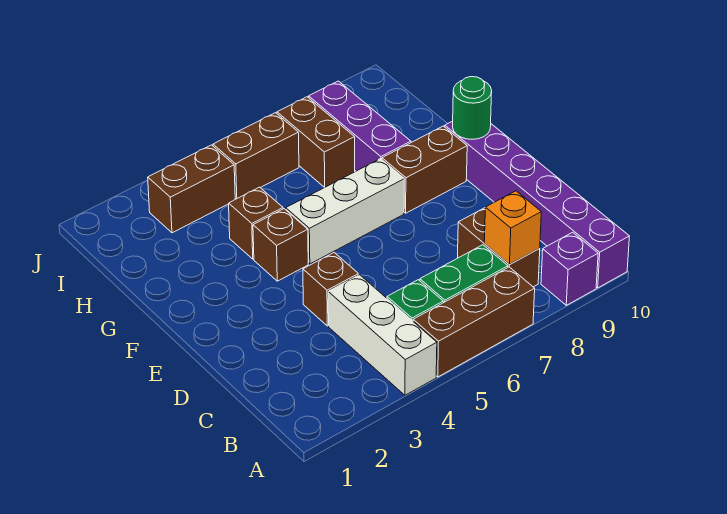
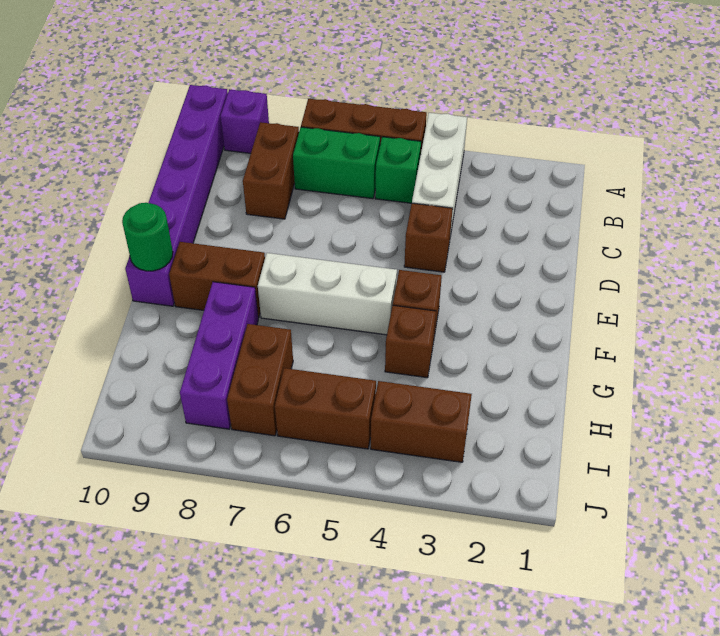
orange 1x1 brick [484,191,541,265] -> none

